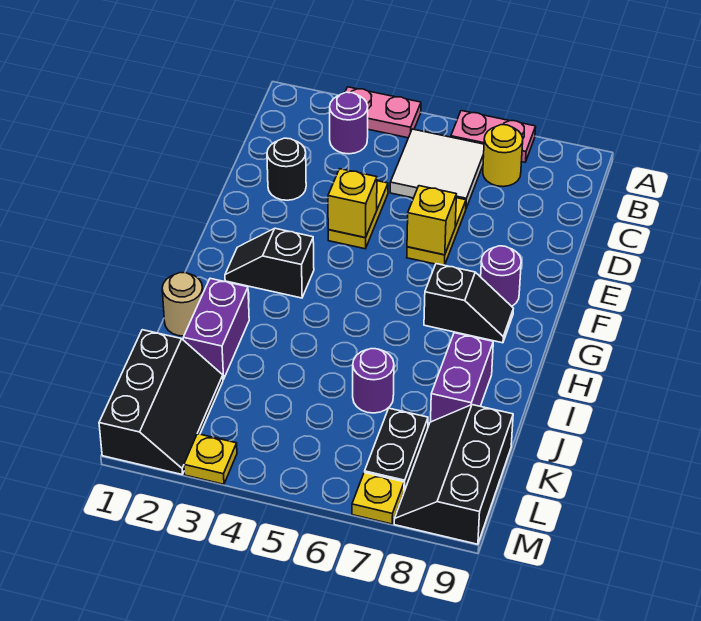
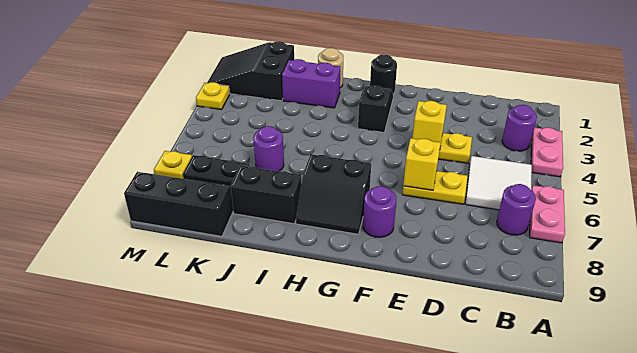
yellow 1x1 round brick [483,125,523,187] -> purple 1x1 round brick [497,184,536,235]
black 1x1 round brick [267,138,306,200] -> black 1x1 round brick moved to [370,55,397,94]
black 1x2 slope [424,264,513,343] -> black 2x2 slope [296,154,371,234]
purple 1x2 brick [431,333,493,422] -> black 1x2 brick [231,166,301,224]
black 2x3 slope [99,330,223,474] -> black 2x3 slope turned to [207,41,294,101]

